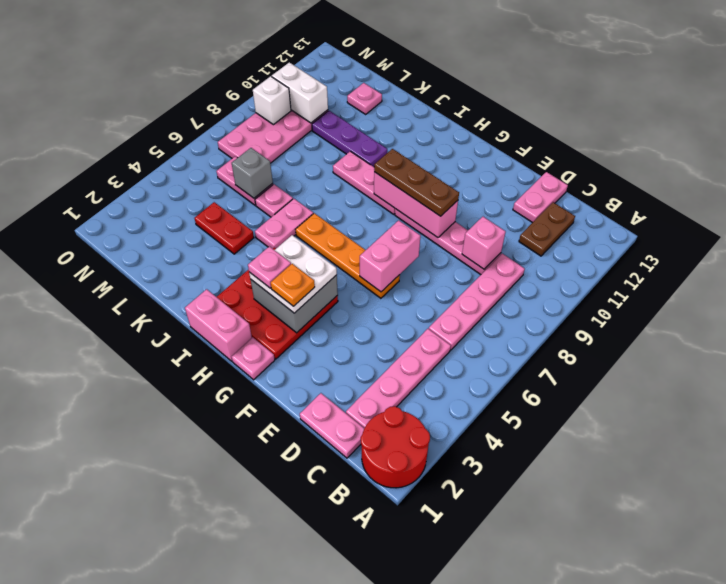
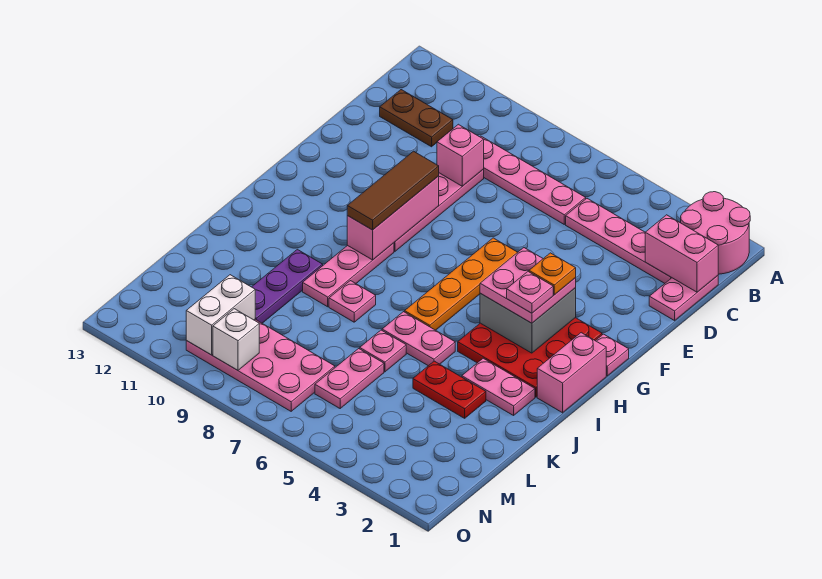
red 2x2 round brick [361,406,430,488] -> pink 2x2 round brick [681,192,750,274]
pink 1x2 plate [513,172,568,223] -> pink 1x2 plate moved to [462,358,535,415]
pink 1x2 brick [360,220,420,292] -> pink 1x2 brick moved to [645,215,718,292]
brown 1x3 plate [374,149,459,216] -> brown 1x3 tile [347,151,439,230]
white 2x2 plate [249,235,337,313] -> pink 2x2 plate [480,248,576,323]
red 1x2 plate [194,202,254,254] -> red 1x2 plate turned to [413,361,486,418]
grey 1x1 brick [232,148,273,198] -> none
pink 1x1 plate [347,83,382,114] -> pink 1x1 plate moved to [329,281,376,322]

